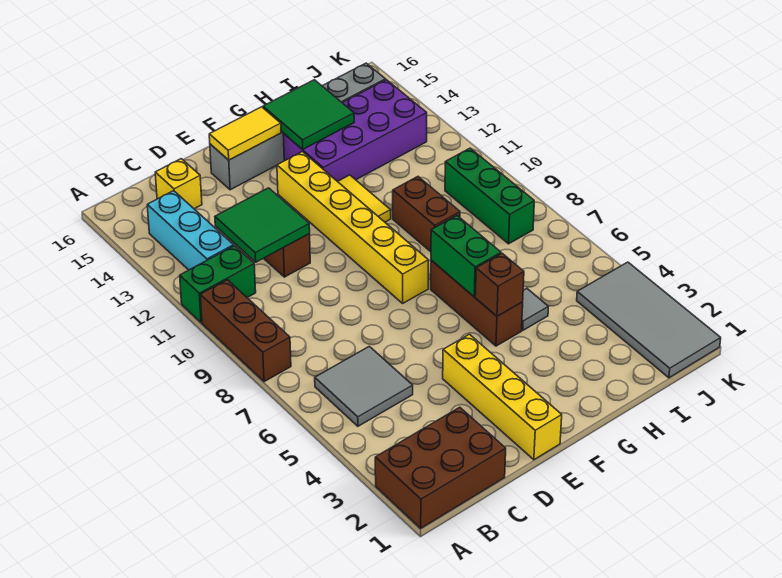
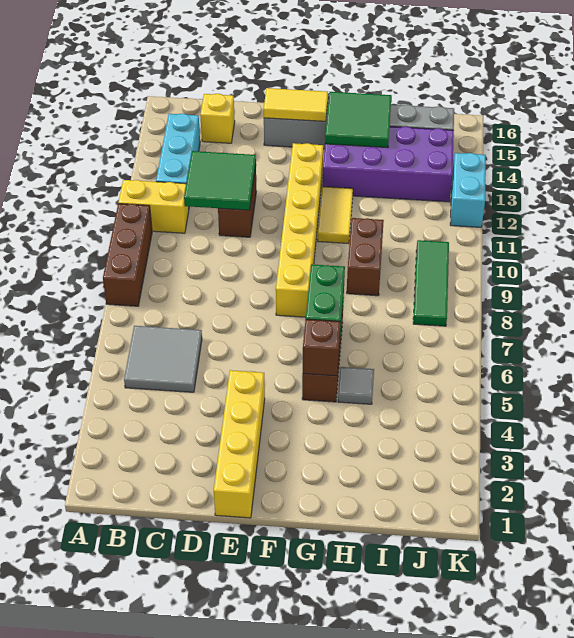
brown 2x3 brick [375,407,506,528] -> none
green 1x2 brick [180,246,256,323] -> yellow 1x2 brick [118,180,189,233]
grey 2x4 tile [577,262,721,378] -> none
green 1x3 brick [445,148,534,244] -> green 1x3 tile [413,240,449,326]
none -> cyan 1x2 brick [450,153,486,227]

